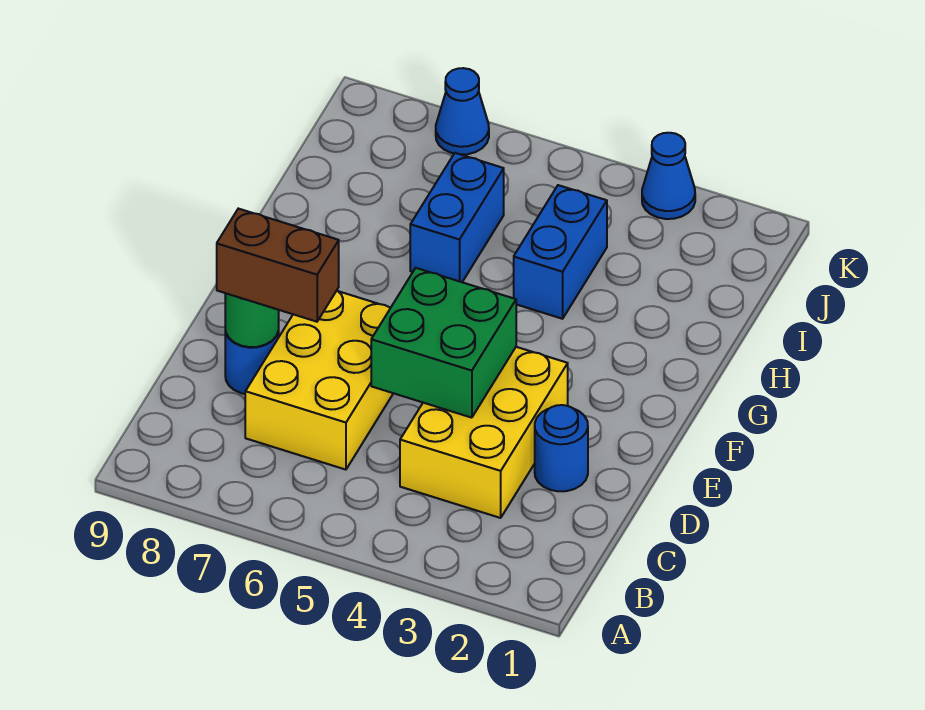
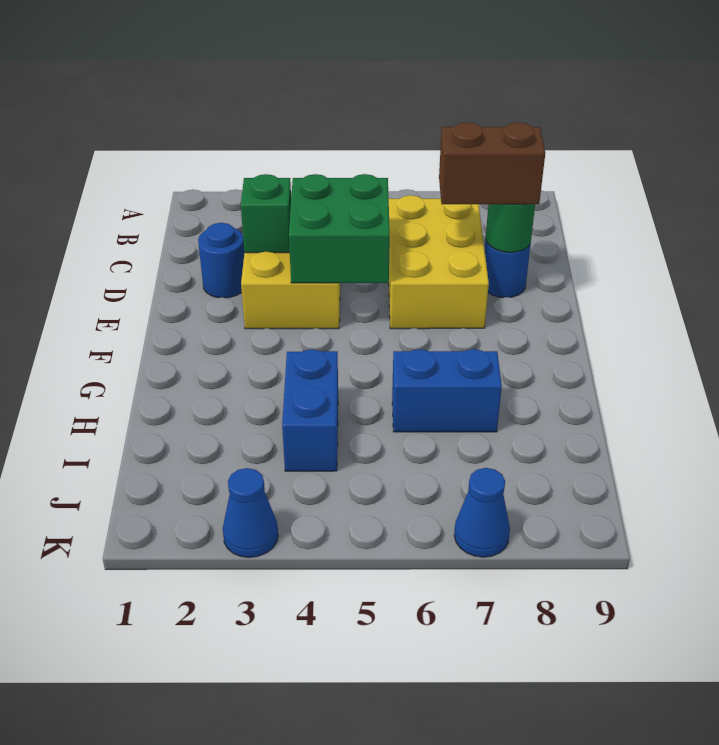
none -> green 1x1 brick [241,174,291,253]
blue 1x2 brick [410,153,504,282] -> blue 1x2 brick turned to [392,349,502,432]

